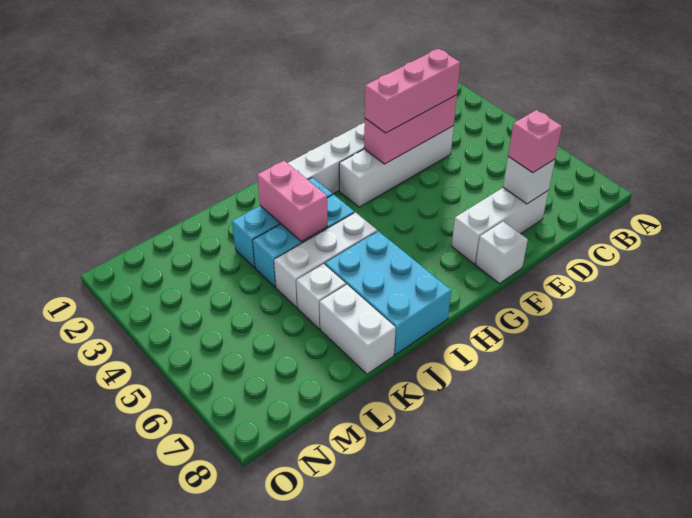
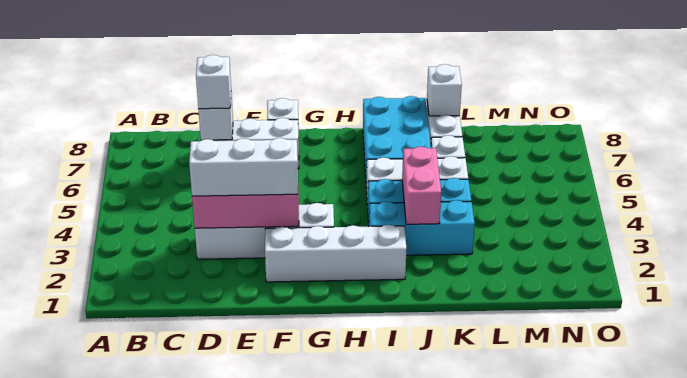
pink 1x3 brick [365,49,460,133] -> white 1x3 brick [189,138,298,196]
pink 1x1 brick [508,110,562,173] -> white 1x1 brick [196,55,231,109]
none -> white 1x1 brick [427,64,462,116]

